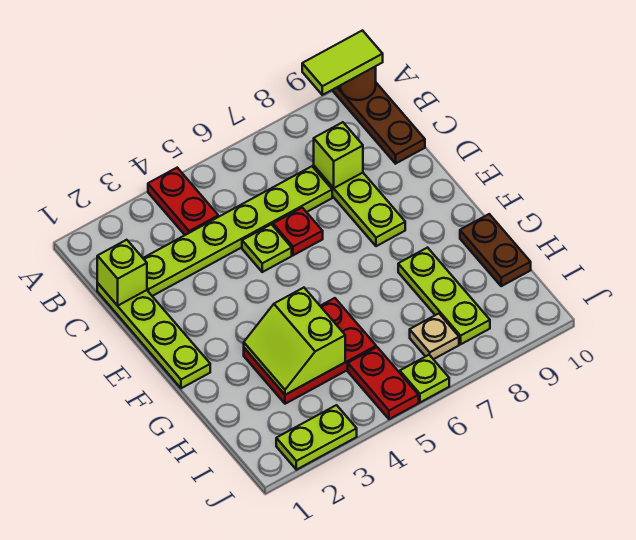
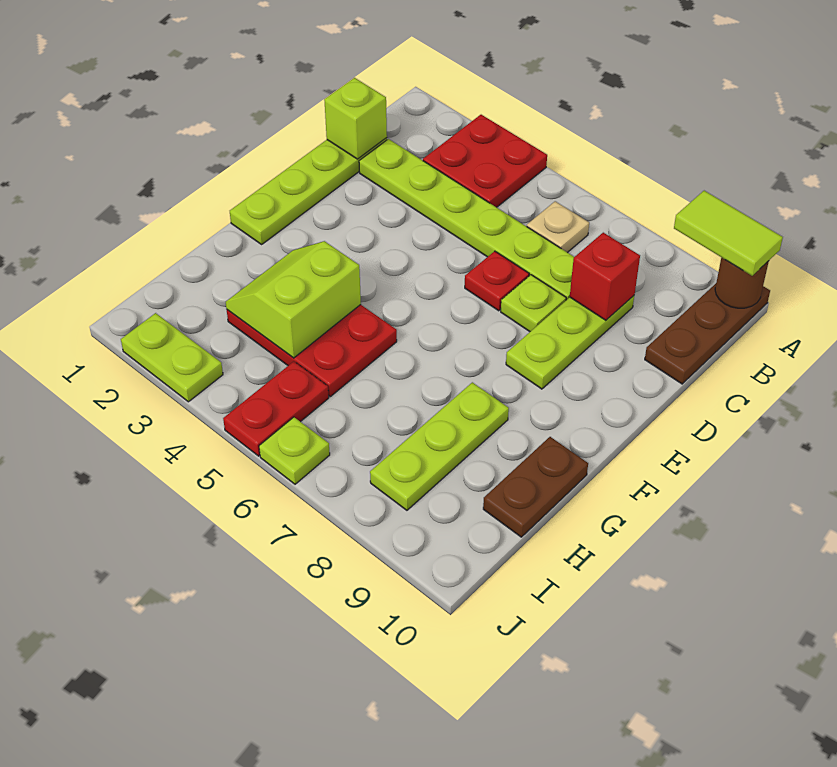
red 1x2 plate [148,168,218,235] -> red 2x2 plate [423,115,547,207]
lime 1x1 brick [314,122,363,188] -> red 1x1 brick [570,233,640,320]
lime 1x1 plate [242,224,292,272] -> lime 1x1 plate moved to [501,275,566,332]
tan 1x1 plate [410,314,459,359] -> tan 1x1 plate moved to [527,201,589,253]

